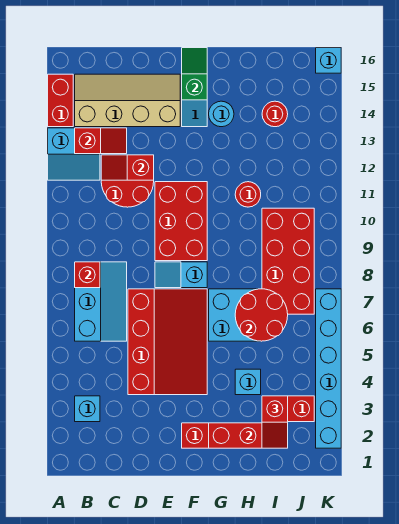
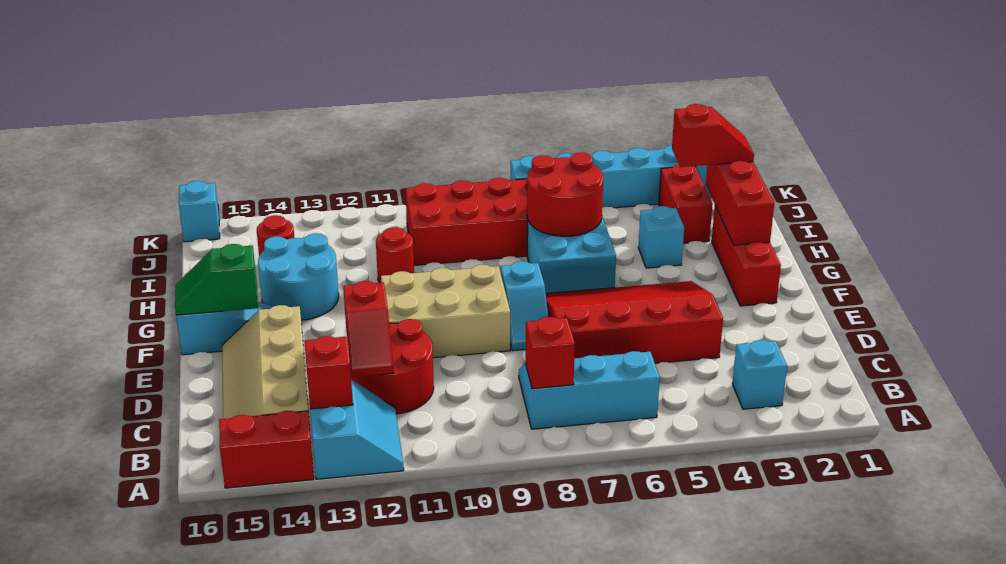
red 2x3 brick [155,182,207,261] -> tan 2x3 brick [381,265,510,358]
cyan 1x1 round brick [209,101,234,127] -> cyan 2x2 round brick [258,233,339,320]

